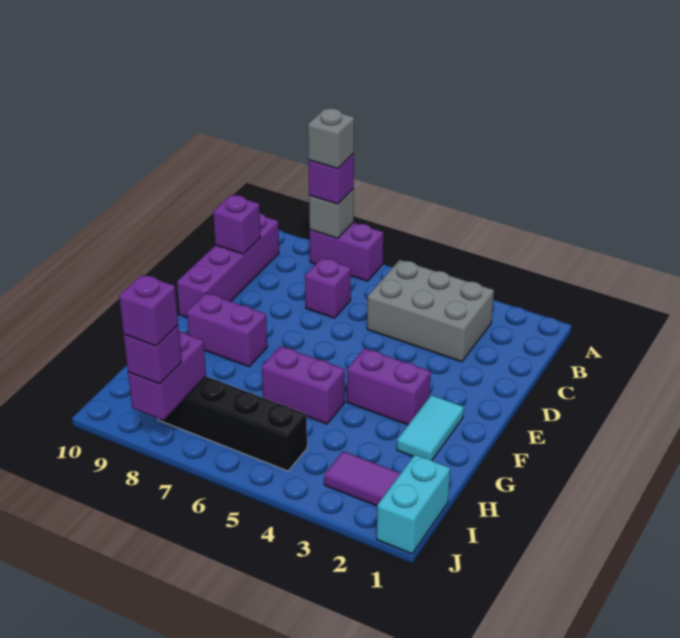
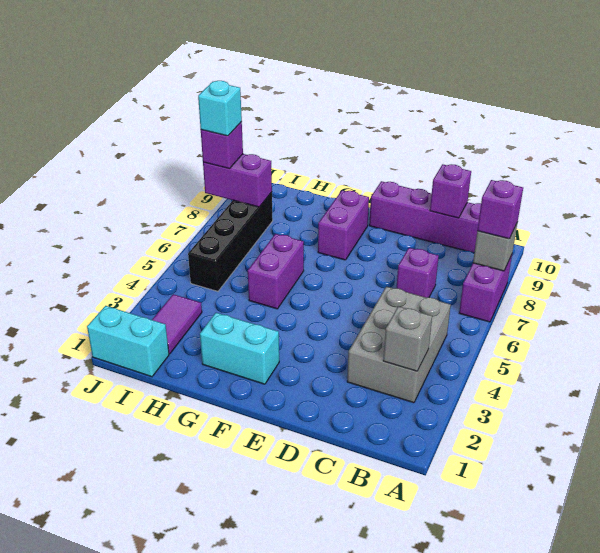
grey 1x1 brick [308,108,354,169] -> grey 1x1 brick moved to [383,306,432,371]
cyan 1x2 tile [397,395,464,460] -> cyan 1x2 brick [200,313,279,384]
purple 1x2 brick [347,348,431,425] -> none
purple 1x1 brick [119,274,178,346] -> cyan 1x1 brick [198,81,242,136]

